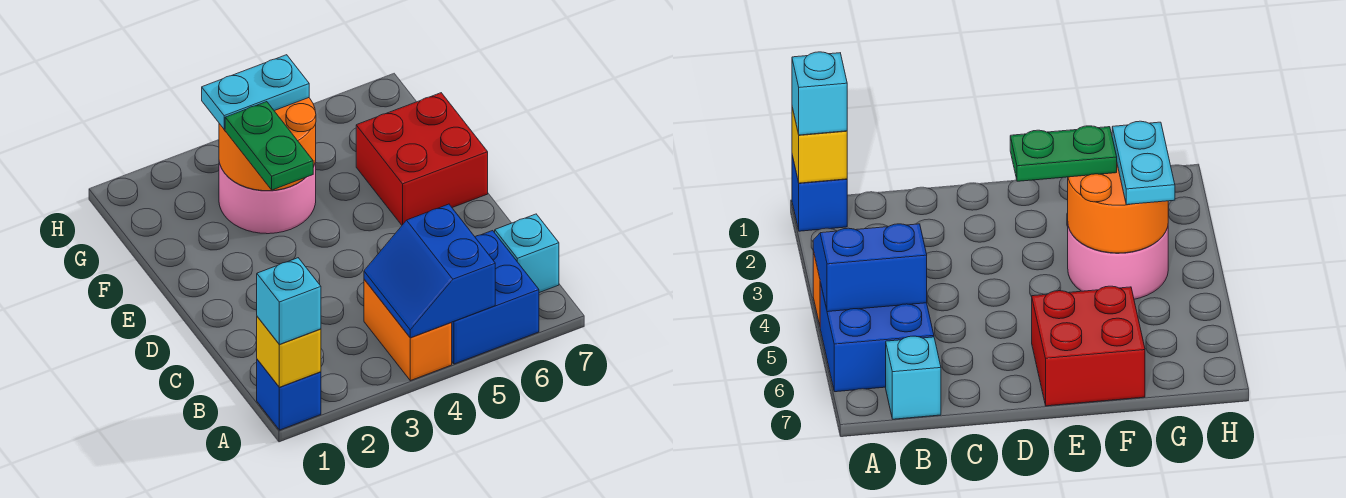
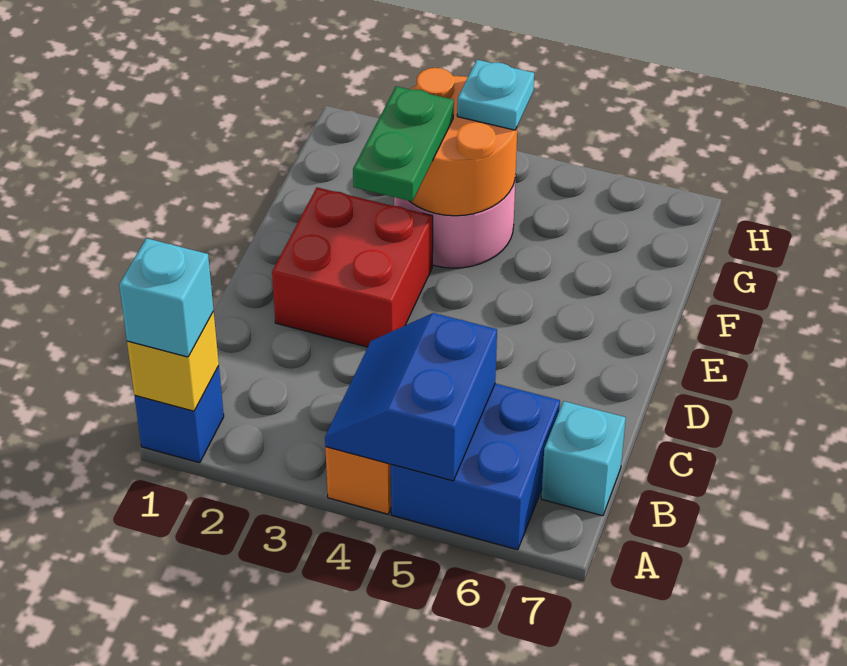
red 2x2 brick [356,93,488,225] -> red 2x2 brick moved to [272,187,433,347]
cyan 1x2 plate [202,55,309,129] -> cyan 1x1 plate [457,60,534,130]

